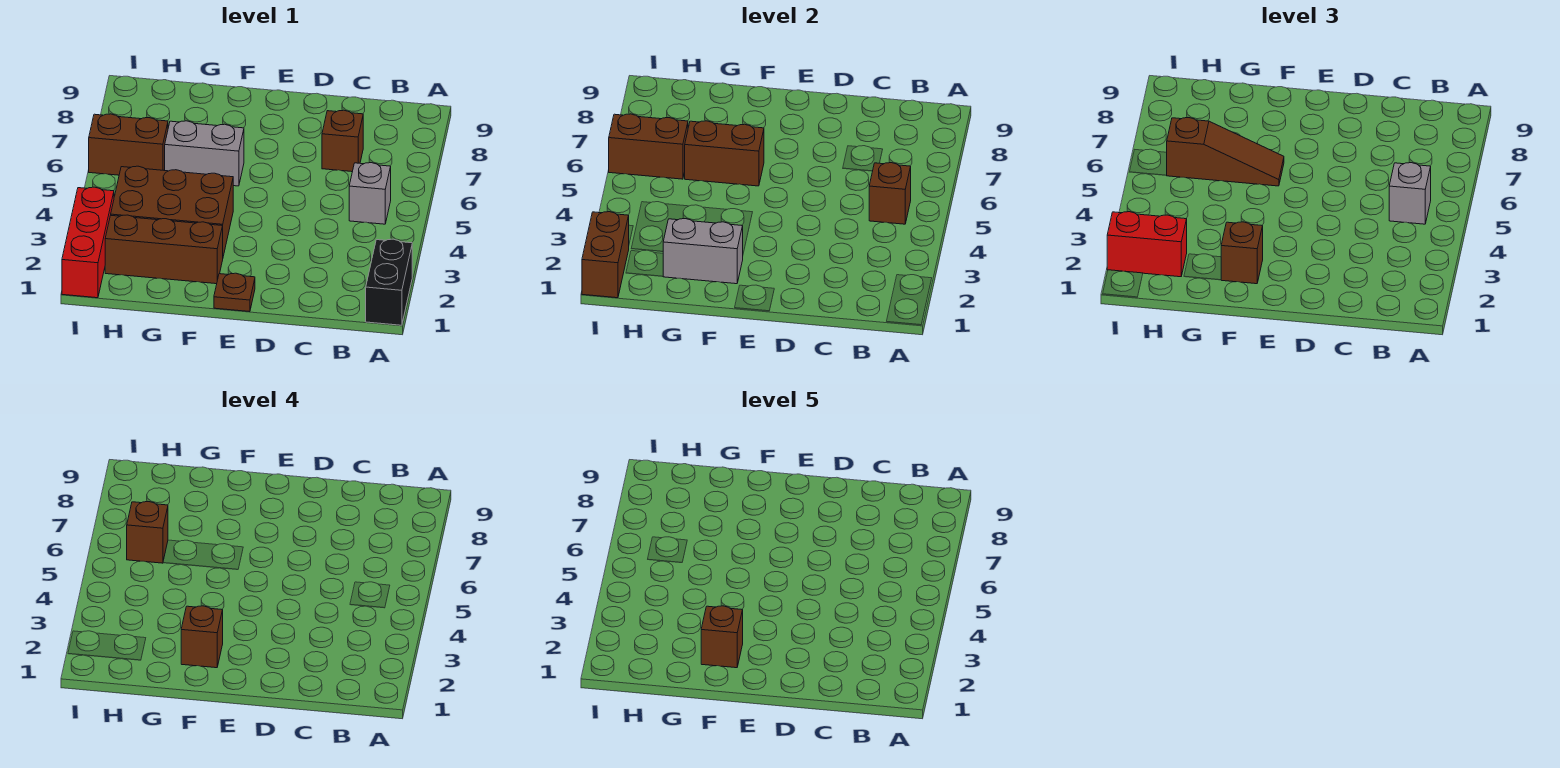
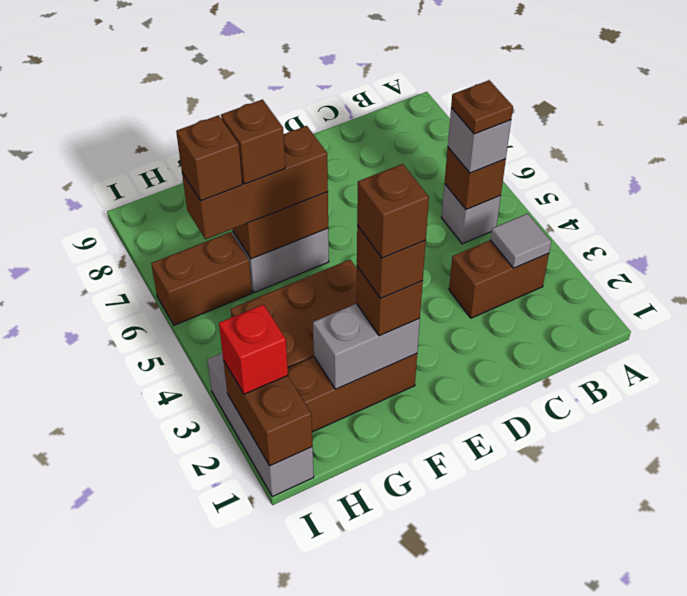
black 1x2 brick [366,239,412,325] -> none
none -> grey 1x1 tile [490,214,551,268]
brown 1x1 brick [322,110,363,172] -> brown 1x1 brick moved to [221,100,285,184]
brown 1x1 plate [214,273,255,312] -> brown 1x1 plate moved to [451,80,513,134]
brown 1x3 slope [1166,118,1284,186] -> brown 1x3 brick [182,126,328,239]
red 1x2 brick [1107,212,1187,277] -> red 1x1 brick [219,304,288,394]
brown 1x2 brick [609,114,688,179] -> brown 1x2 brick moved to [449,240,549,318]
red 1x3 brick [62,187,114,298] -> grey 1x3 brick [207,353,314,497]

